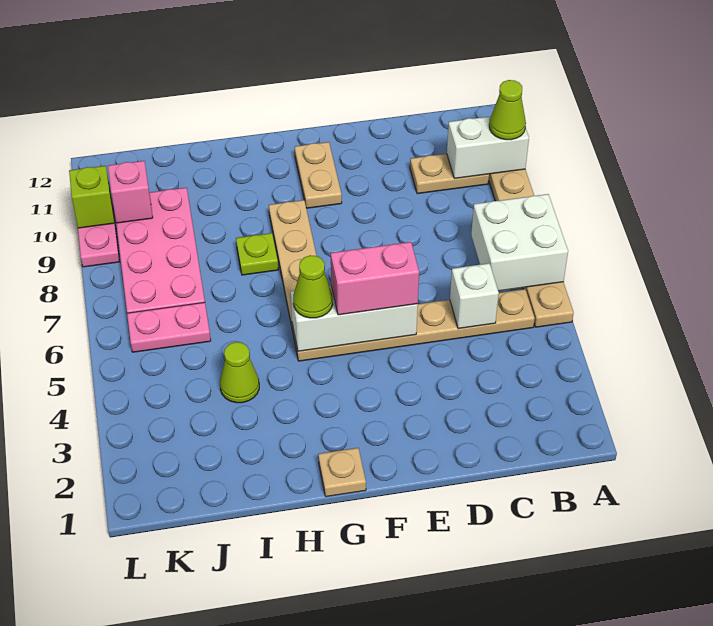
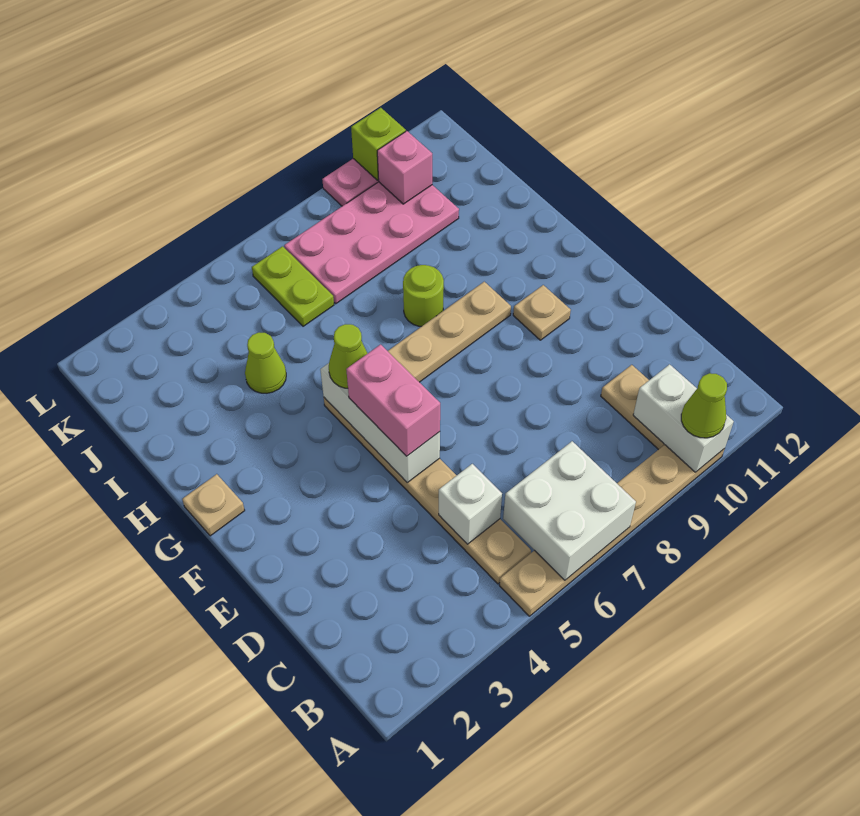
tan 1x2 plate [295,142,342,208] -> tan 1x1 plate [513,285,571,340]
lime 1x1 plate [236,233,278,275] -> lime 1x1 round brick [403,265,444,326]
pink 1x2 plate [127,302,211,352] -> lime 1x2 plate [252,246,334,326]

